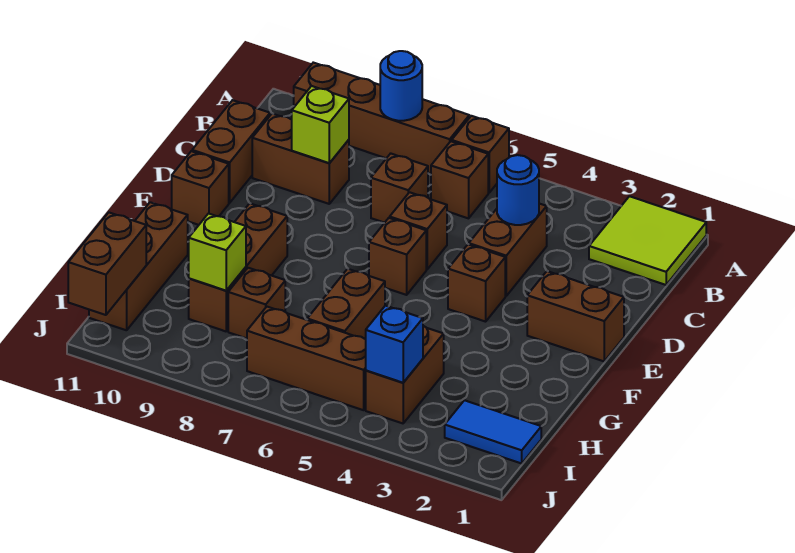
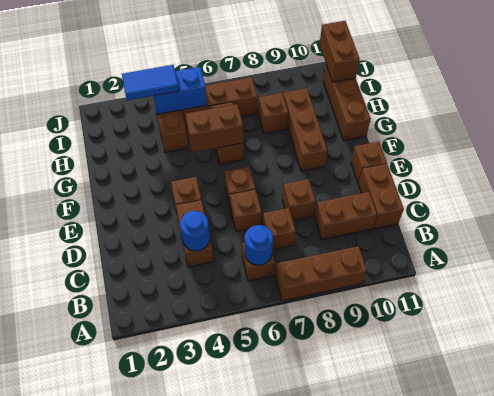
lime 2x2 tile [589,196,706,285] -> none
brown 1x1 brick [452,116,509,193] -> brown 1x1 brick moved to [282,179,316,220]
brown 1x4 brick [294,63,469,173] -> brown 1x3 brick [275,246,367,301]
blue 1x1 round brick [380,51,422,121] -> blue 1x1 round brick moved to [244,225,273,265]
lime 1x1 brick [292,86,349,163] -> none
brown 1x2 brick [527,271,624,361] -> brown 1x2 brick moved to [186,104,243,152]
lime 1x1 brick [189,214,246,291] -> none
blue 1x2 tile [445,400,541,463] -> blue 1x2 tile moved to [122,65,179,100]
blue 1x1 brick [366,306,423,383] -> blue 1x2 brick [154,67,207,114]

